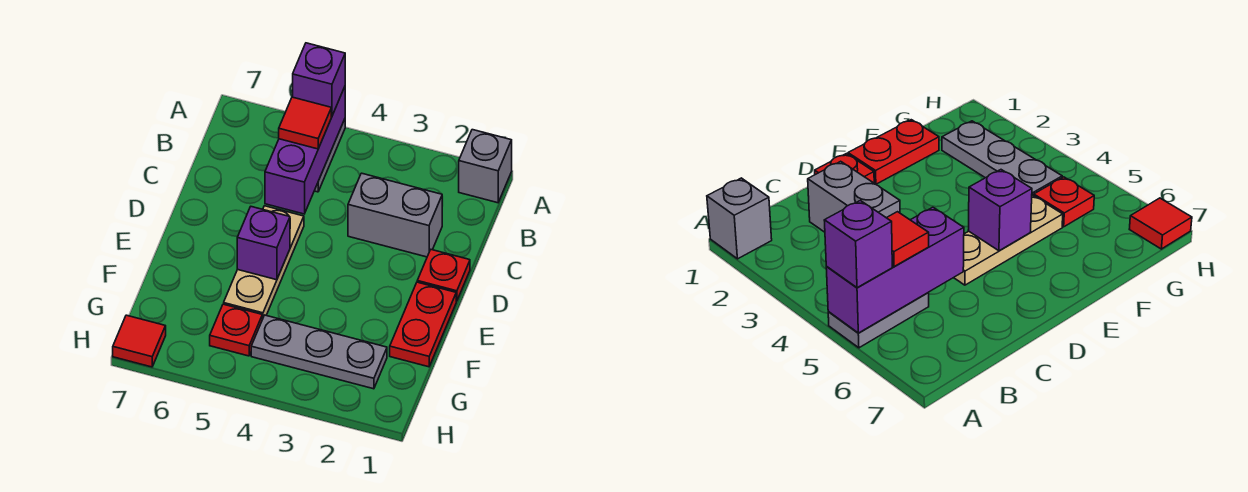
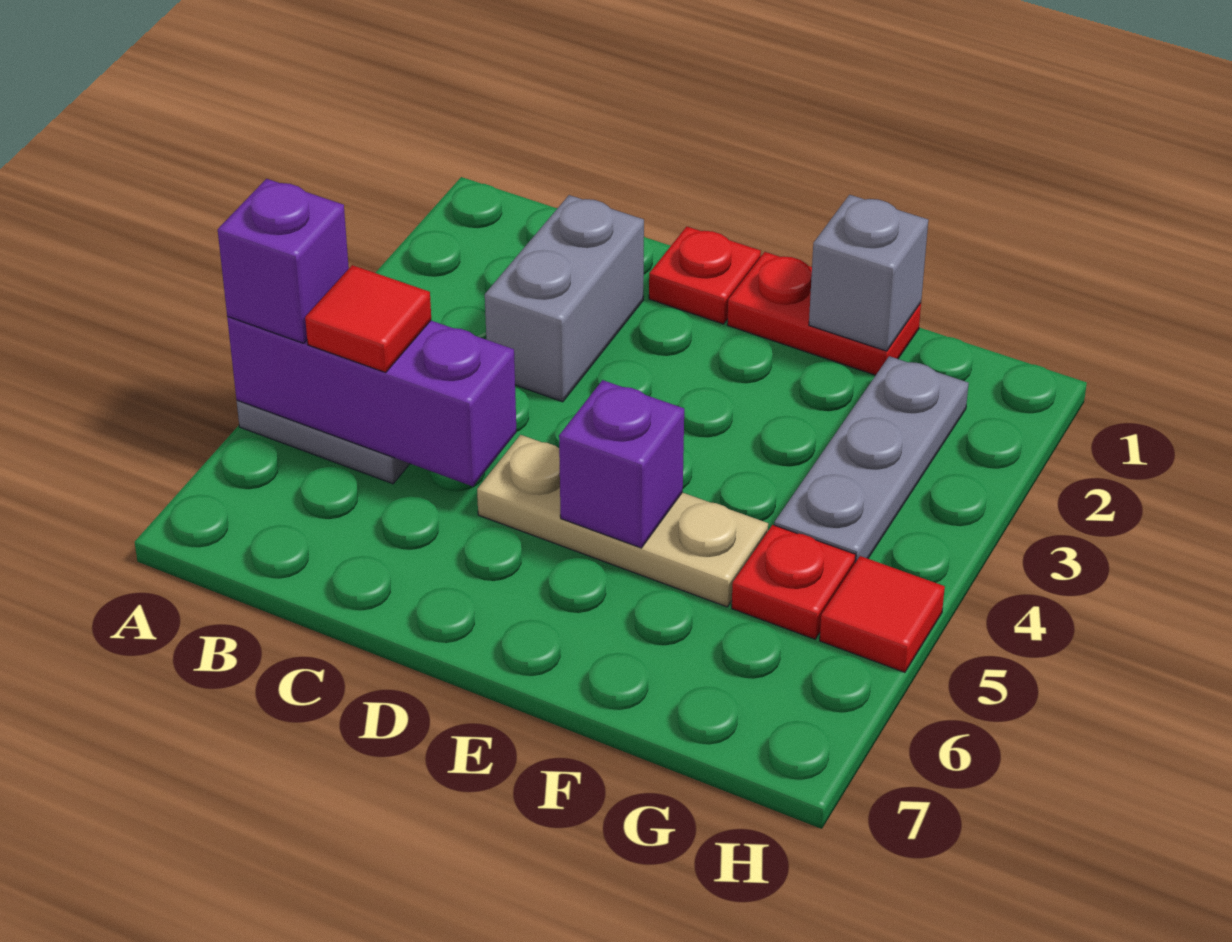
grey 1x1 brick [459,130,512,203] -> grey 1x1 brick moved to [809,195,928,351]
red 1x1 tile [113,315,166,367] -> red 1x1 tile moved to [820,556,945,672]

